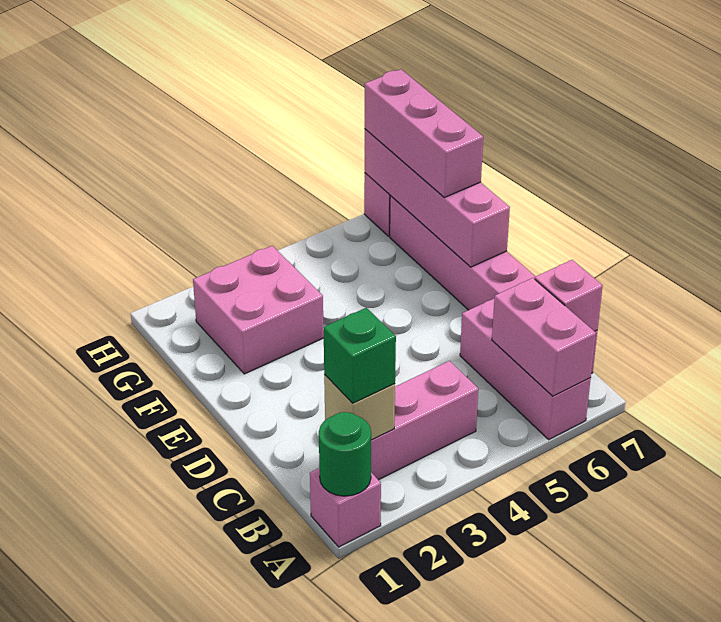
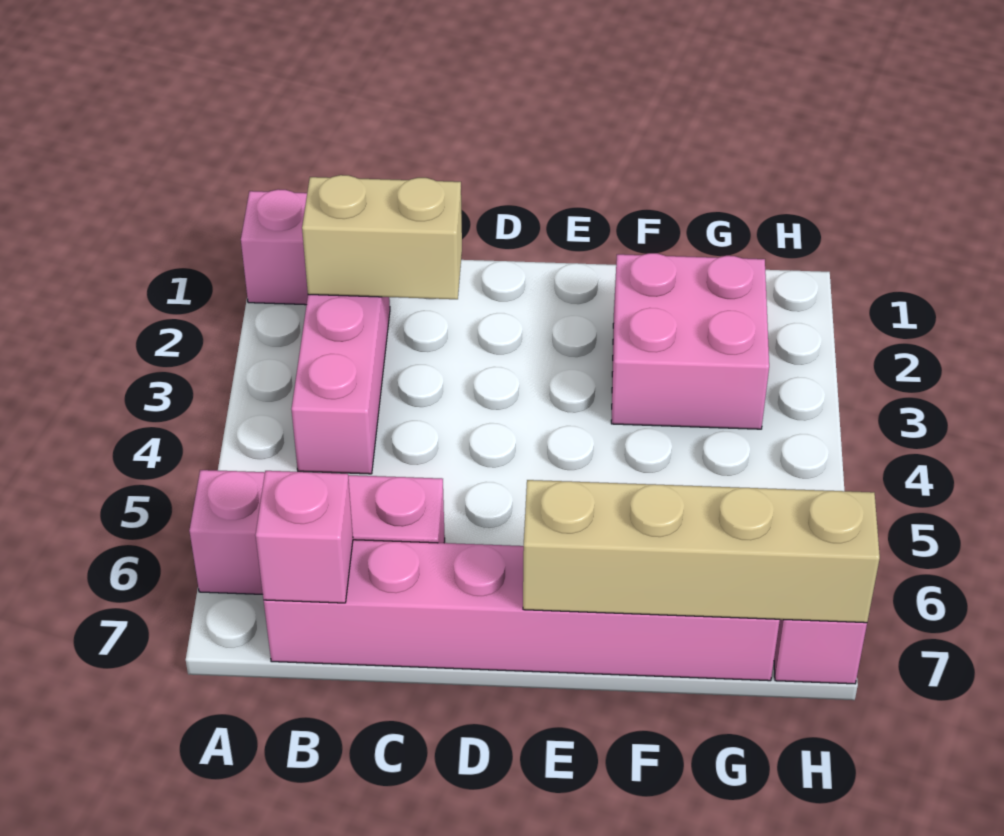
green 1x1 round brick [319,412,371,496] -> none
pink 1x2 brick [492,278,596,396] -> none
tan 1x1 brick [324,375,395,440] -> tan 1x2 brick [302,175,462,299]
green 1x1 brick [323,308,396,403] -> none
pink 1x4 brick [365,129,510,267] -> tan 1x4 brick [523,480,880,623]
pink 1x3 brick [365,69,483,198] -> none

